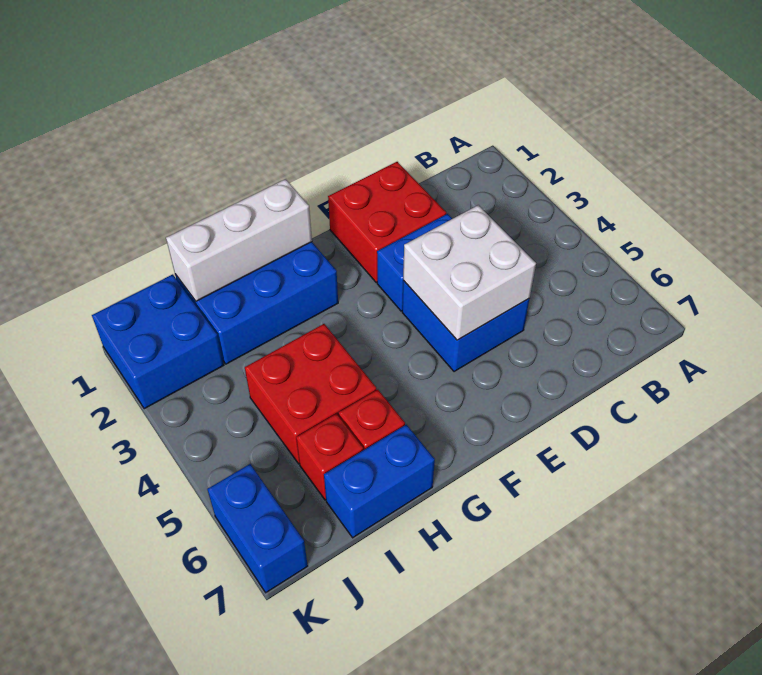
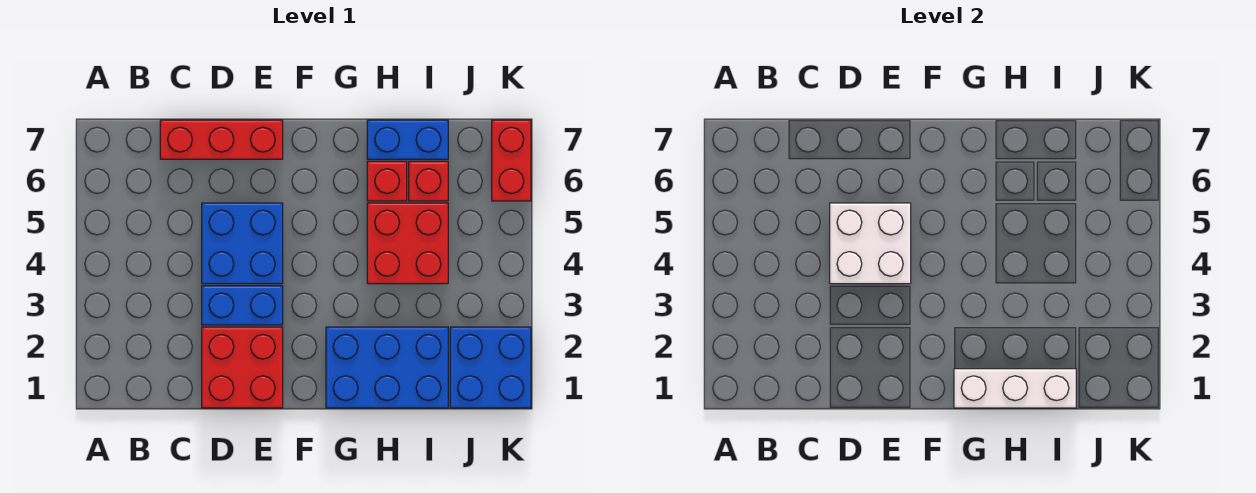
none -> red 1x3 brick [160,120,283,159]
blue 1x2 brick [207,464,308,593] -> red 1x2 brick [492,120,531,201]

